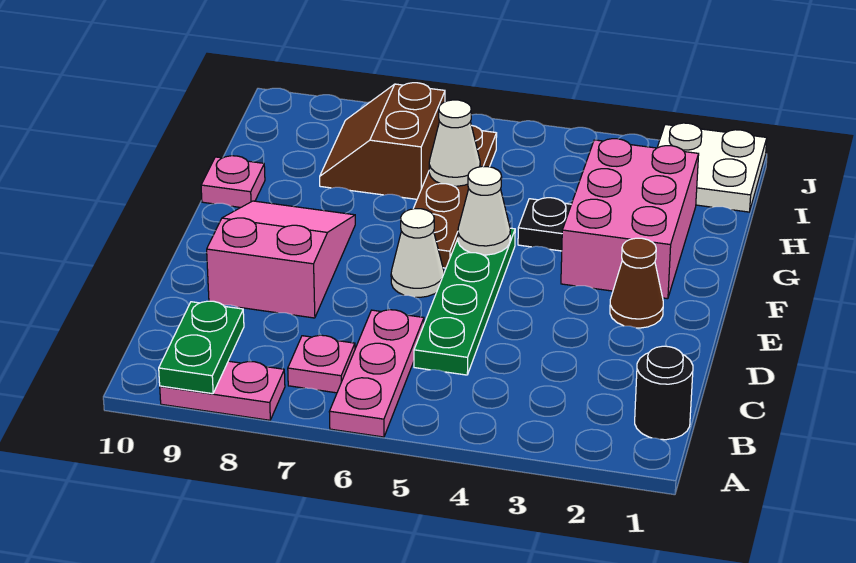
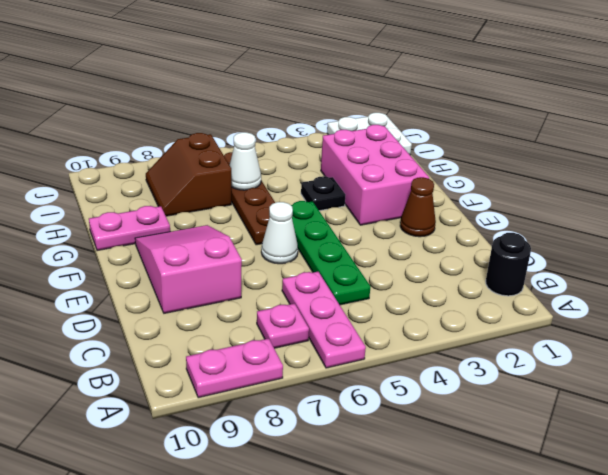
green 1x2 plate [159,301,244,394] -> none
white 1x1 cone [458,166,510,255] -> none
pink 1x1 plate [201,156,265,208] -> pink 1x2 plate [89,206,170,251]

